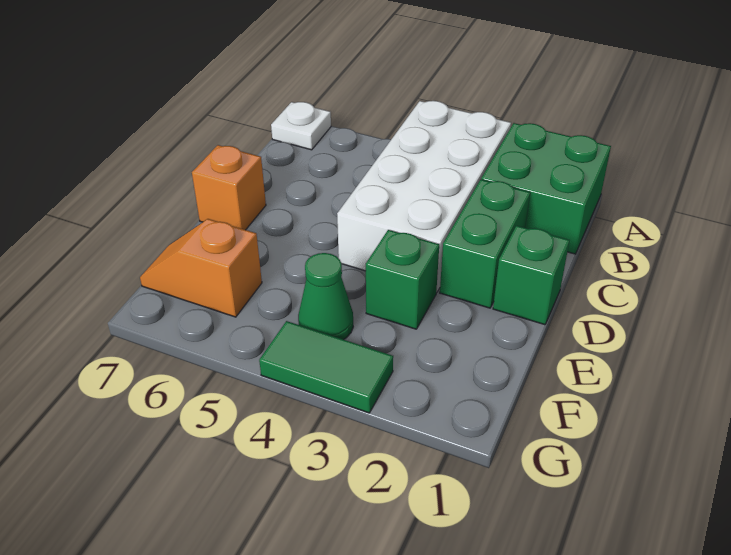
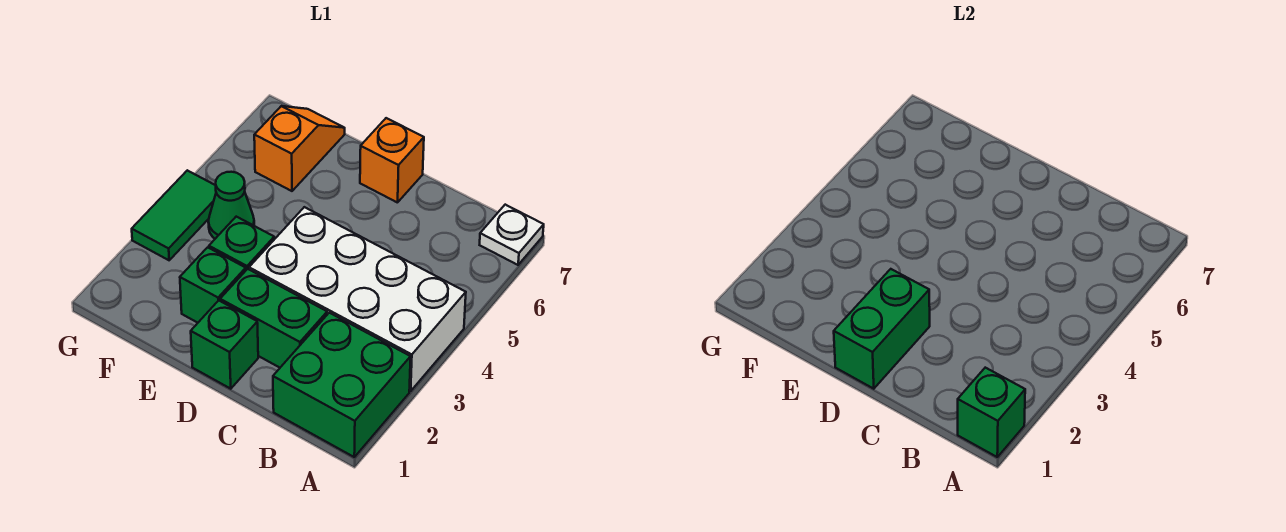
none -> green 1x1 brick [958,368,1025,457]
none -> green 1x2 brick [834,269,930,389]
none -> green 1x1 brick [180,247,246,323]

